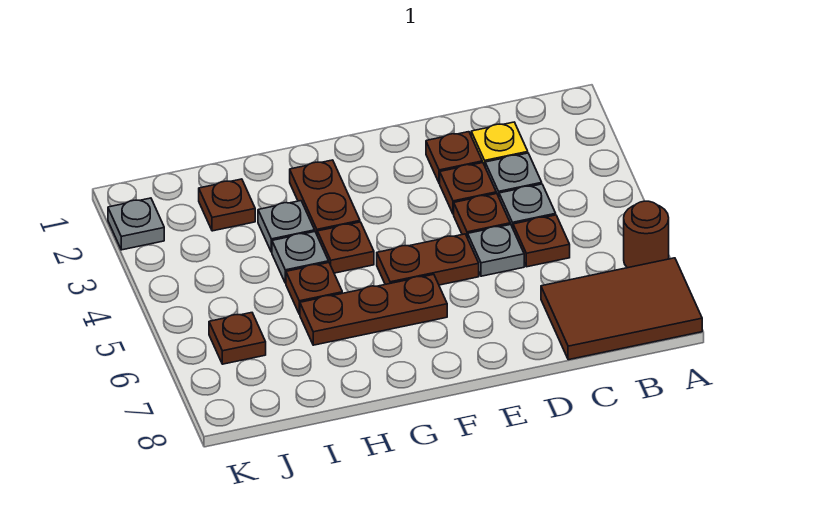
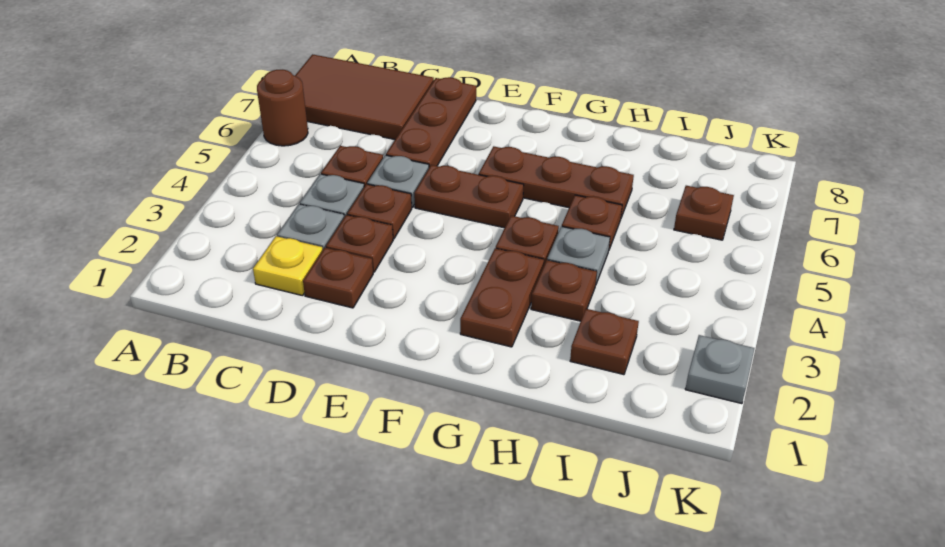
none -> brown 1x3 plate [386,77,476,167]
grey 1x1 plate [258,201,315,252] -> brown 1x1 plate [531,260,597,321]

